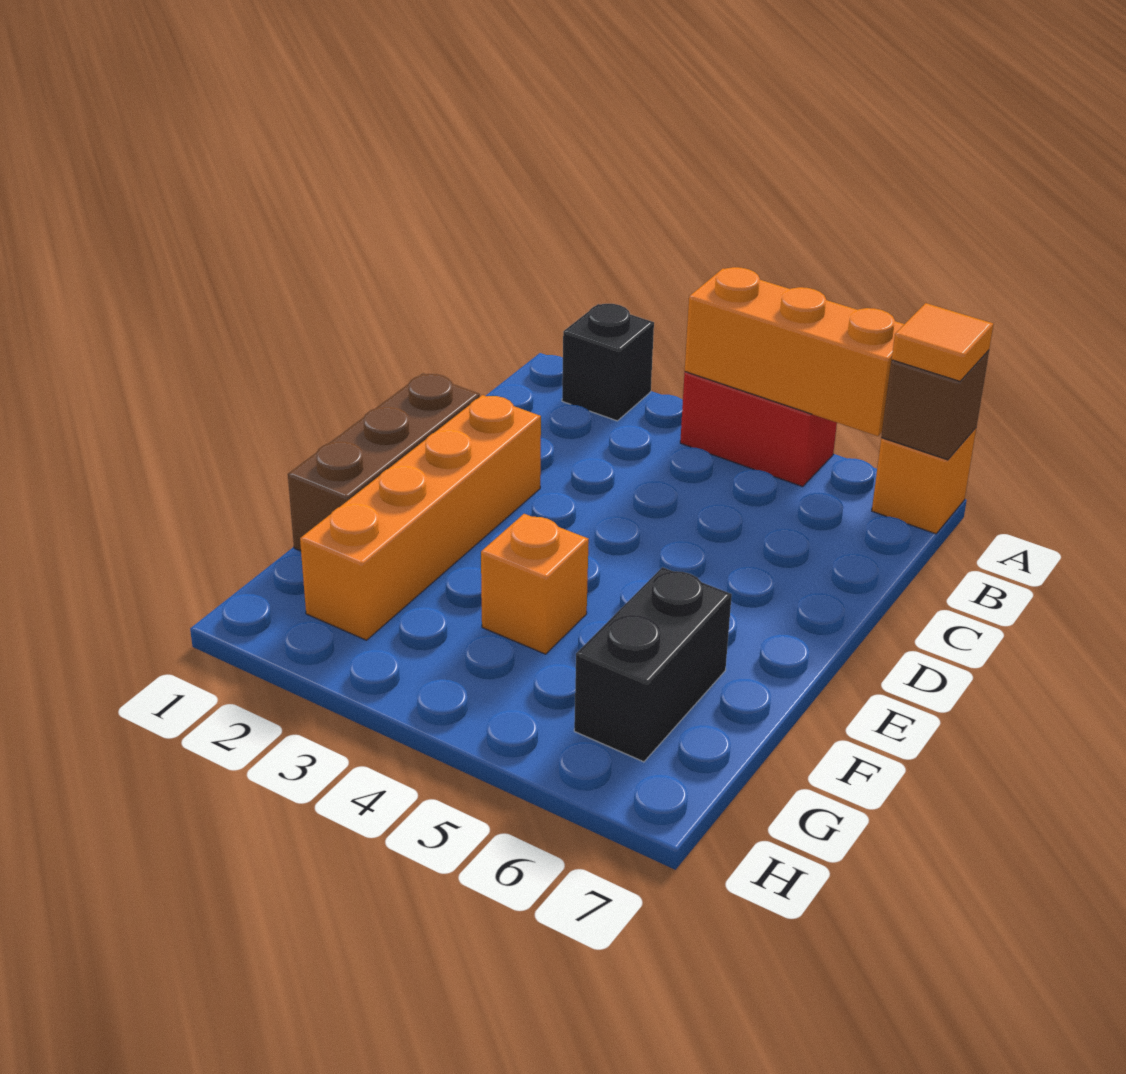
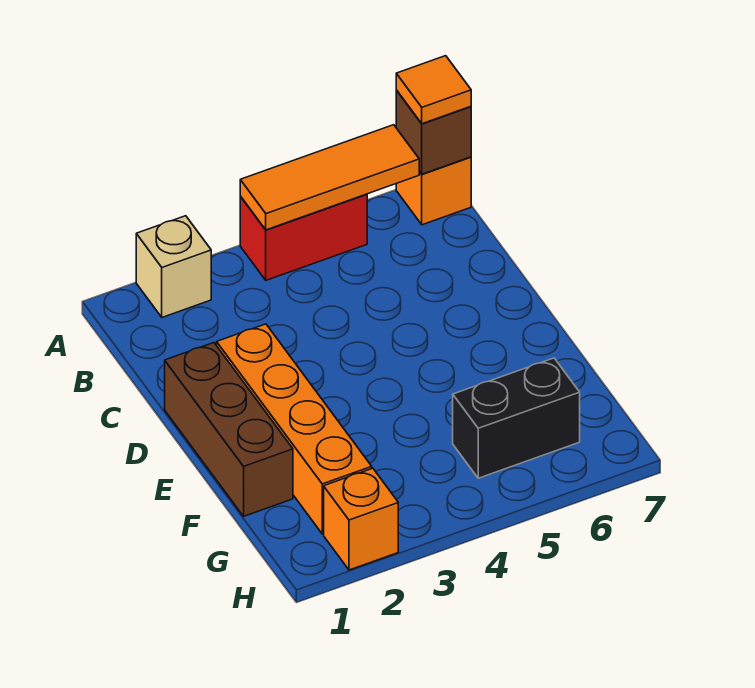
black 1x1 brick [562,304,654,421] -> tan 1x1 brick [136,216,211,317]
orange 1x3 brick [685,267,904,436] -> orange 1x3 tile [240,125,419,230]
orange 1x1 brick [481,514,589,654] -> orange 1x1 brick moved to [324,468,398,570]
black 1x2 brick [574,567,732,762] -> black 1x2 brick turned to [453,358,580,478]

